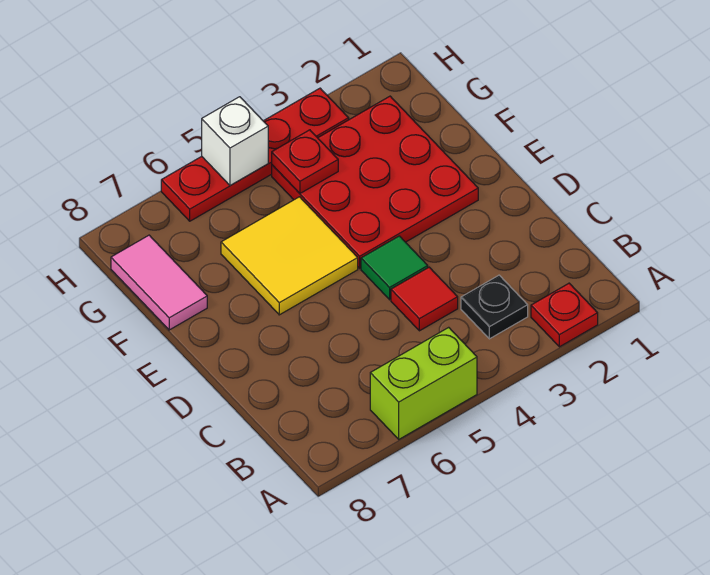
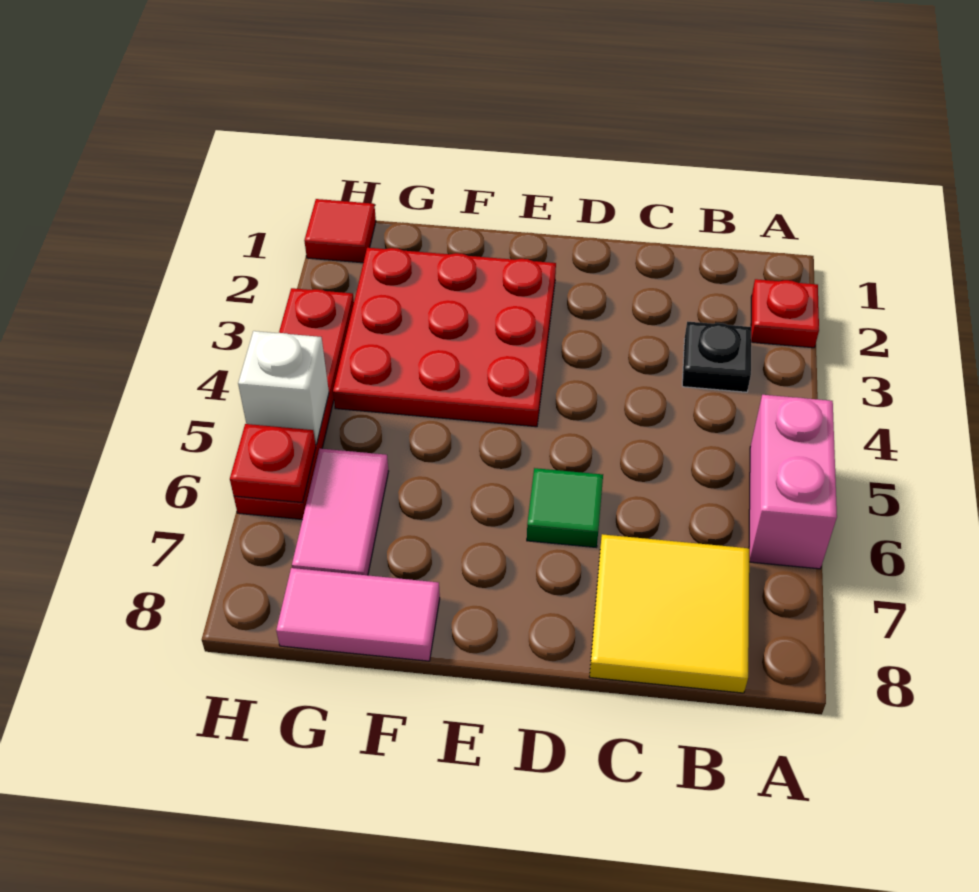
lime 1x2 brick [370,327,477,439] -> pink 1x2 brick [749,395,837,569]
red 1x1 tile [391,267,458,331] -> red 1x1 tile moved to [304,199,376,263]
green 1x1 tile [361,236,428,300] -> green 1x1 tile moved to [527,468,603,547]
yellow 2x2 tile [221,197,358,315] -> yellow 2x2 tile moved to [589,534,749,693]
red 1x1 plate [272,130,338,193] -> red 1x1 plate moved to [230,424,316,503]
none -> pink 1x2 tile [292,449,389,575]

